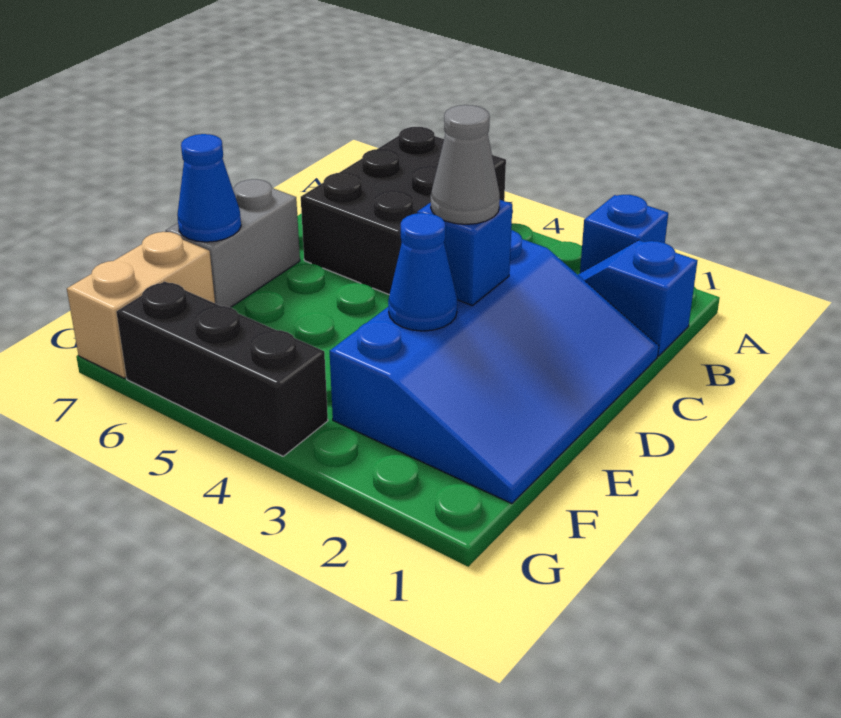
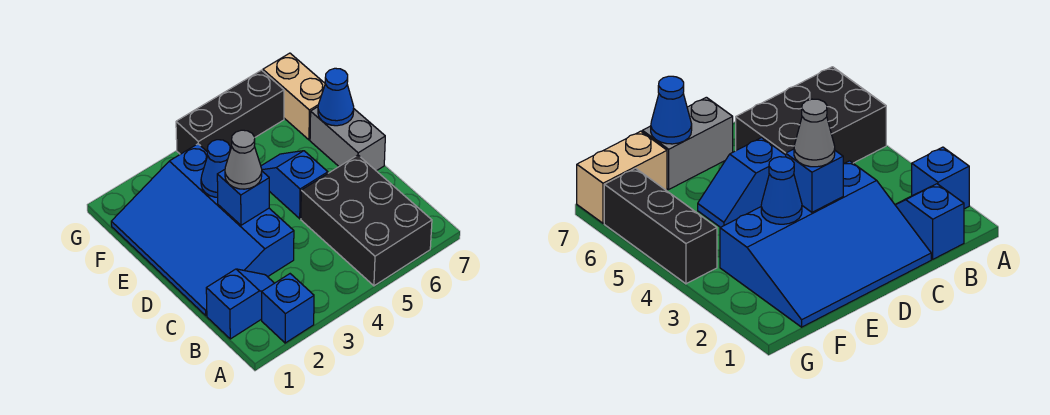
none -> blue 1x2 slope [261,151,328,219]

